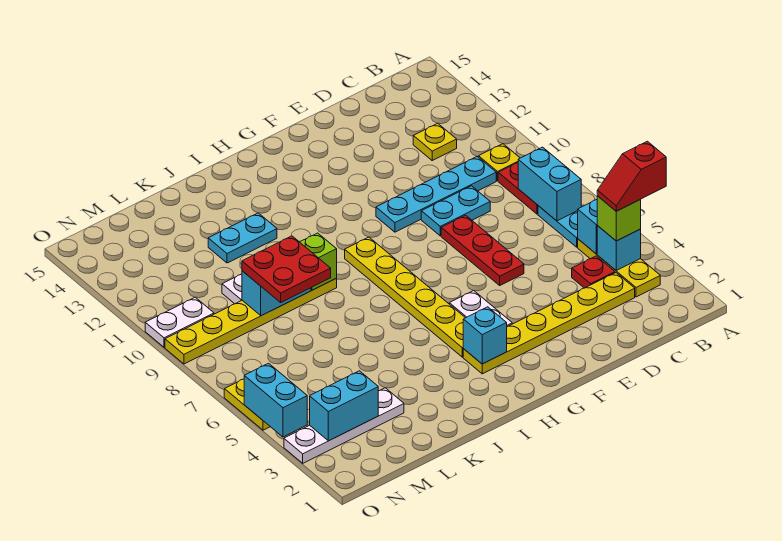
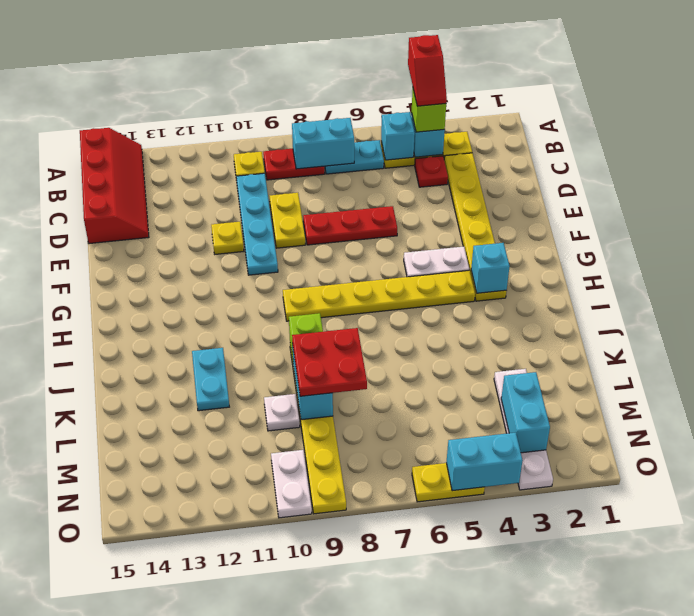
none -> red 2x4 slope [80,128,149,244]
yellow 1x1 plate [413,123,457,160] -> yellow 1x1 plate moved to [211,222,244,254]
cyan 1x2 plate [421,186,490,236] -> yellow 1x2 plate [270,193,305,248]

